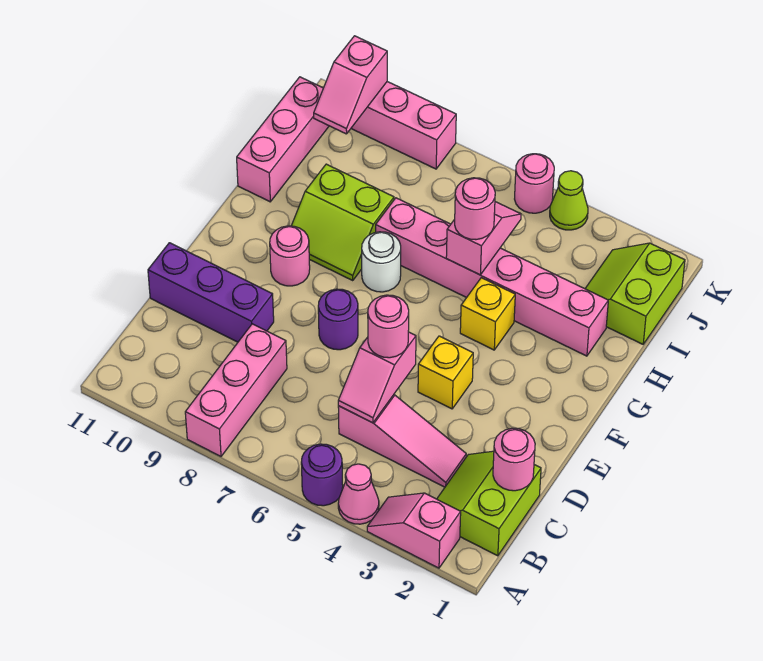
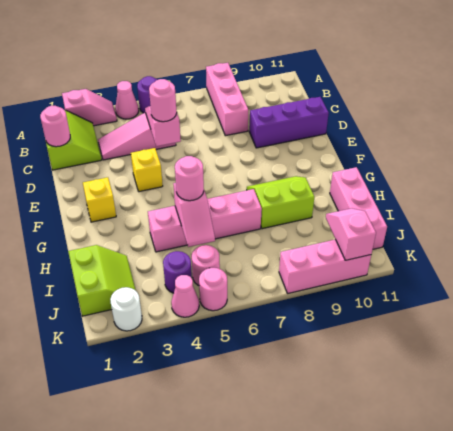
purple 1x1 round brick [318,289,358,350] -> purple 1x1 round brick moved to [163,251,192,293]
pink 1x1 round brick [270,226,310,286] -> pink 1x1 round brick moved to [192,245,220,285]
yellow 1x1 brick [460,278,515,350] -> yellow 1x1 brick moved to [83,177,116,222]
white 1x1 round brick [362,232,401,292] -> white 1x1 round brick moved to [110,287,142,331]
pink 1x6 brick [376,198,608,356] -> pink 1x4 brick [148,189,262,252]
lime 1x1 cone [550,171,588,230] -> pink 1x1 cone [171,275,199,317]

